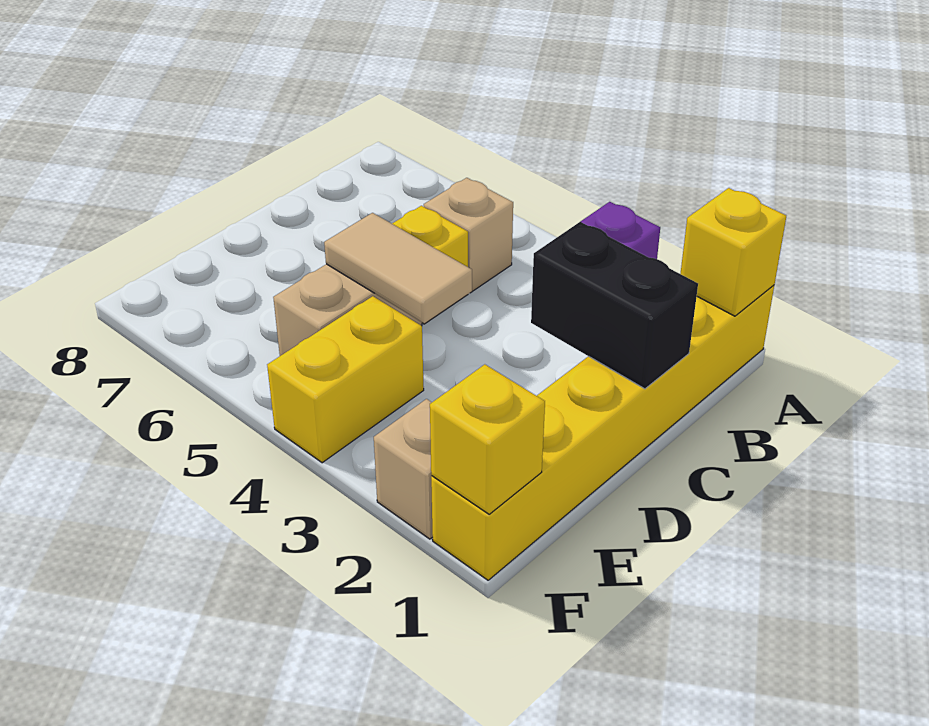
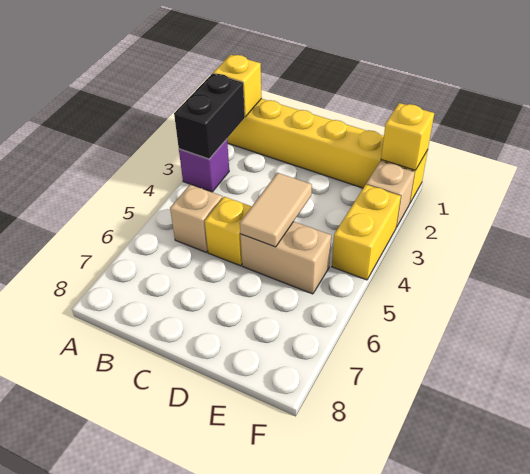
black 1x2 brick [531,222,698,389] -> black 1x2 brick moved to [174,73,245,159]
yellow 1x2 brick [267,296,424,463] -> yellow 1x2 brick turned to [332,185,401,280]

